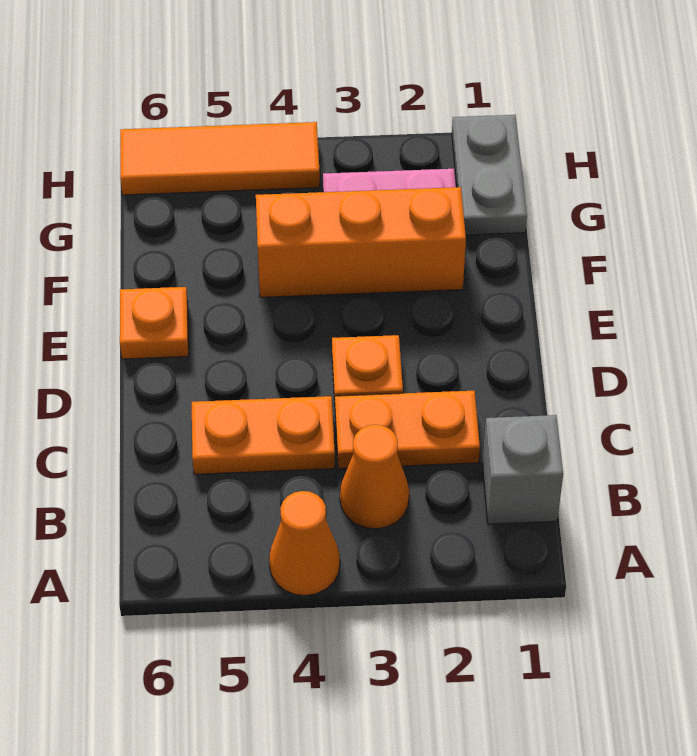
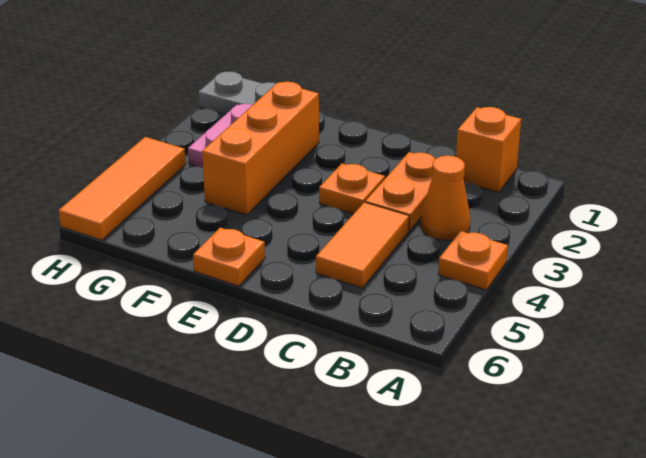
orange 1x1 cone [269,491,340,596] -> orange 1x1 plate [438,231,508,290]
grey 1x1 brick [482,415,563,524] -> orange 1x1 brick [456,107,521,192]
orange 1x2 plate [192,396,335,474] -> orange 1x2 tile [316,202,409,288]

